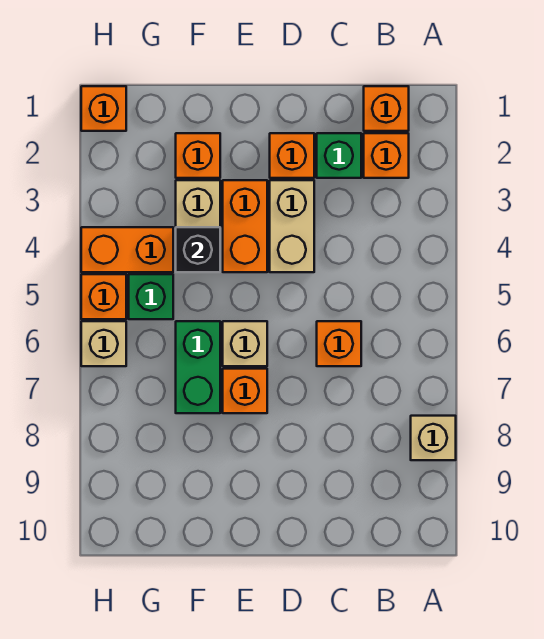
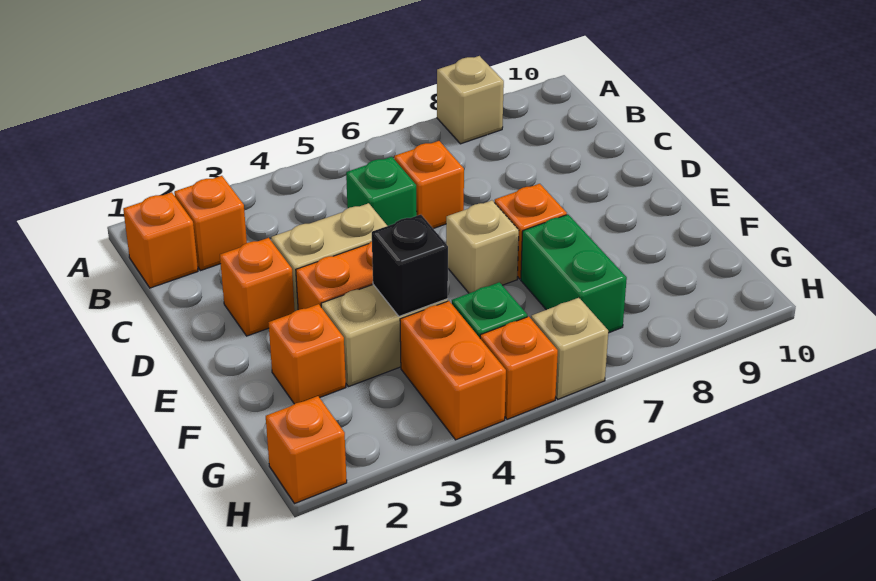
green 1x1 brick [317,133,361,178] -> green 1x1 brick moved to [346,157,417,226]
green 1x2 brick [176,321,220,413] -> green 1x2 brick turned to [521,214,627,333]

